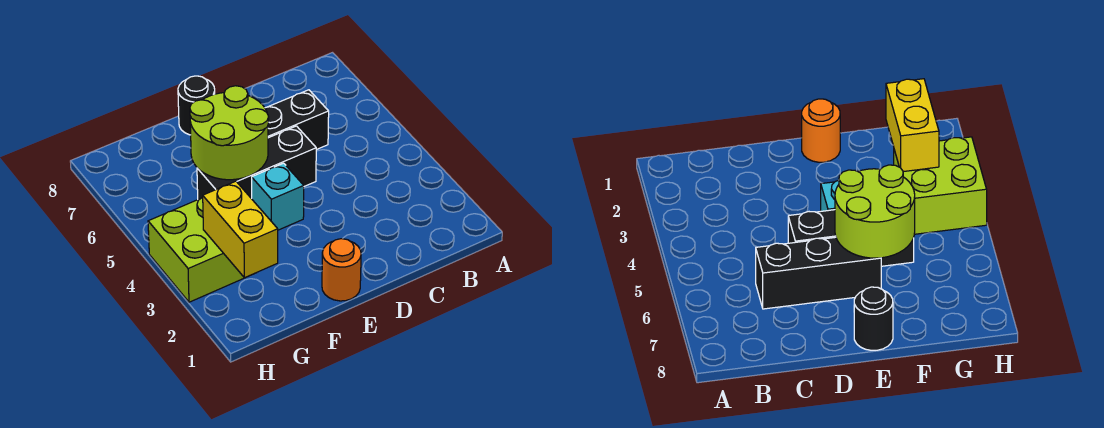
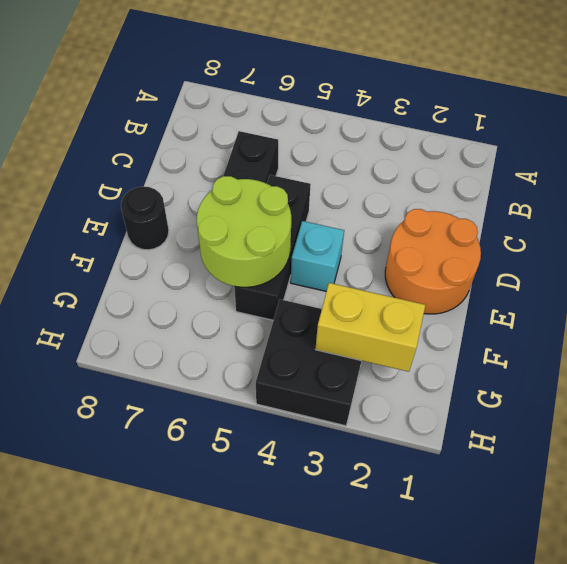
orange 1x1 round brick [322,239,361,301] -> orange 2x2 round brick [385,209,481,314]
lime 2x2 brick [148,197,244,302] -> black 2x2 brick [256,299,361,426]

